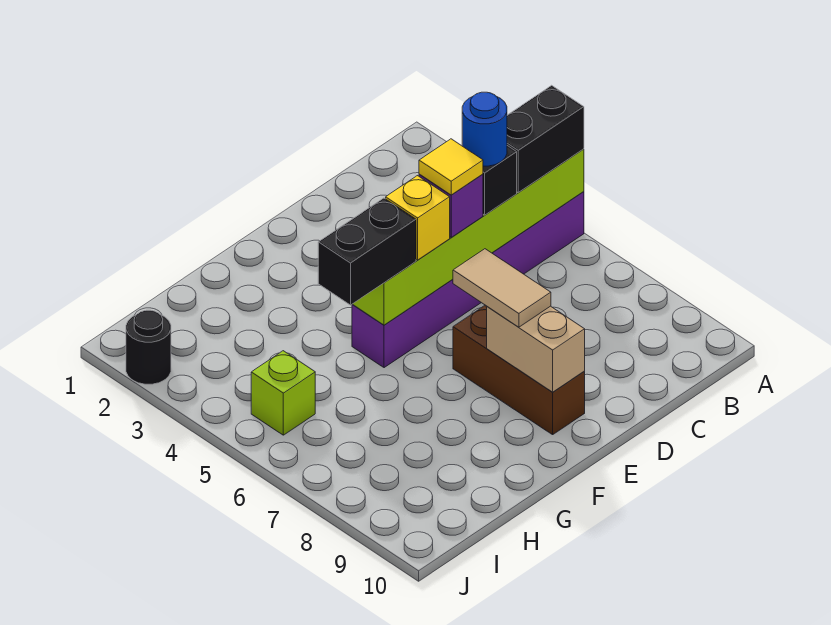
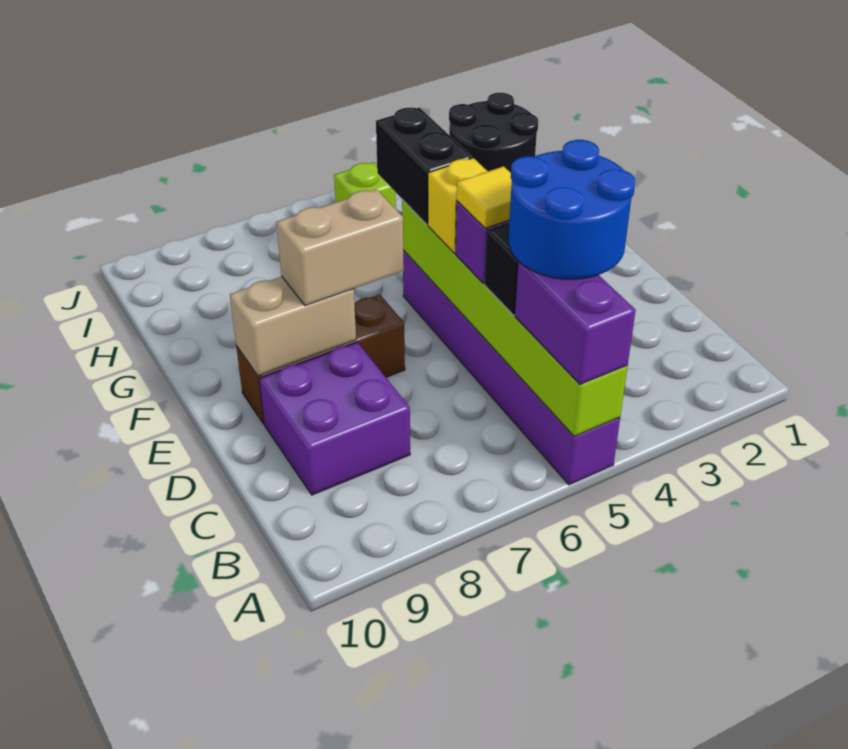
black 1x2 brick [507,85,584,193] -> purple 1x2 brick [515,262,635,384]
blue 1x1 round brick [462,92,507,166] -> blue 2x2 round brick [509,140,635,279]
none -> purple 2x2 brick [259,342,410,495]
tan 1x2 tile [453,249,551,327] -> tan 1x2 brick [276,189,404,306]
black 1x1 round brick [126,310,171,384] -> black 2x2 round brick [449,93,538,173]

